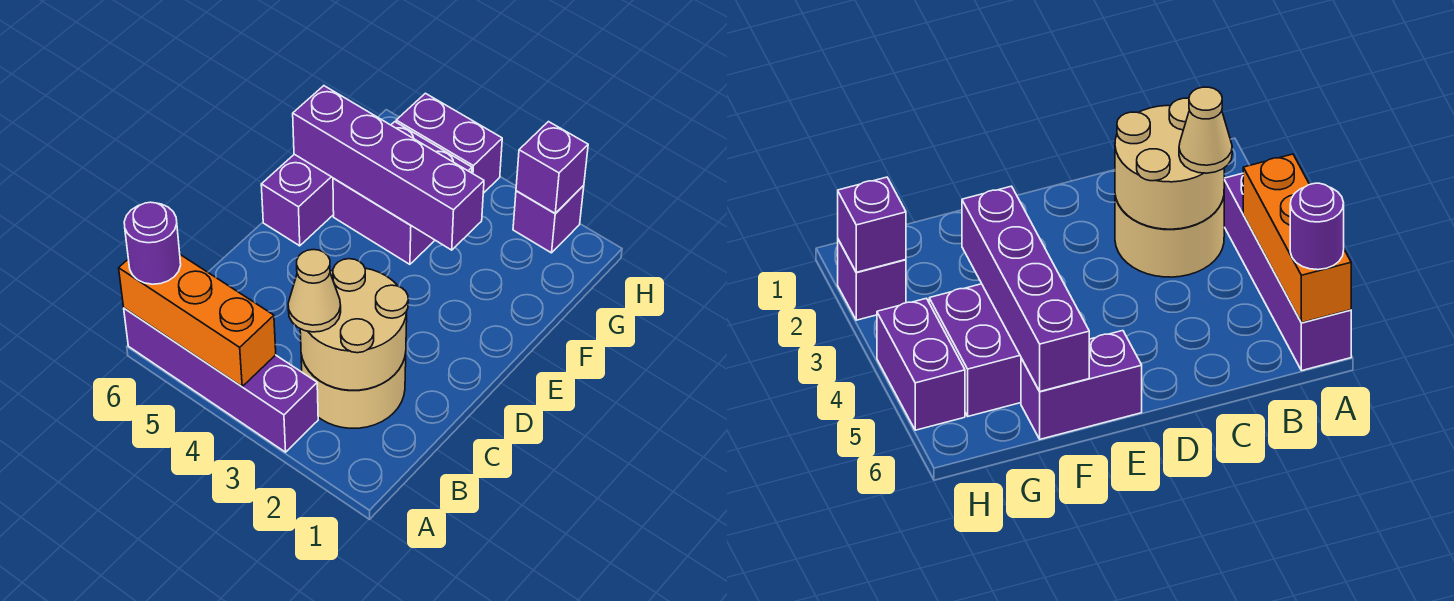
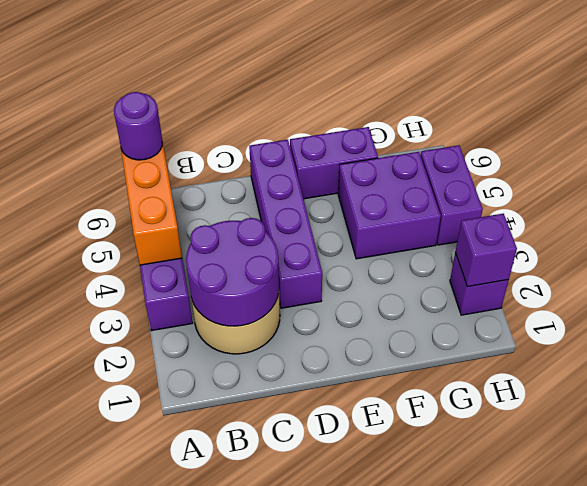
tan 2x2 round brick [300,259,408,390] -> purple 2x2 round brick [186,218,279,326]
tan 1x1 cone [288,250,341,332] -> none
purple 1x4 brick [293,86,484,250] -> purple 1x4 brick moved to [249,140,322,308]

